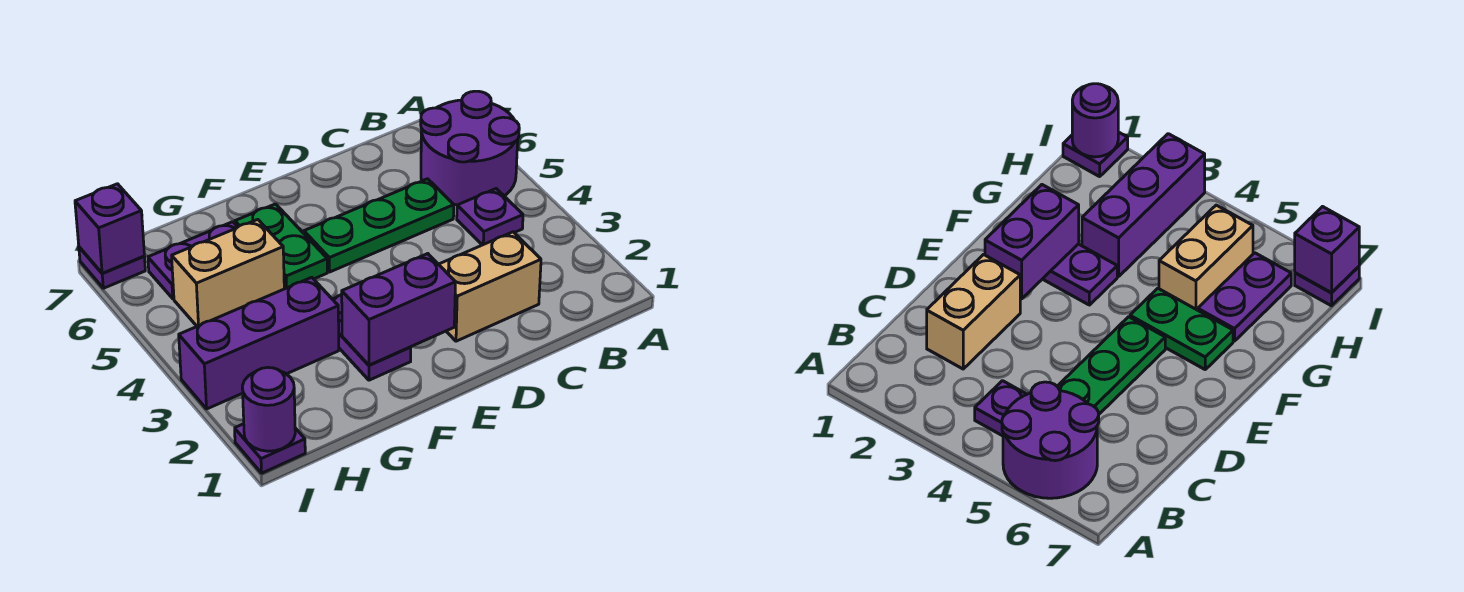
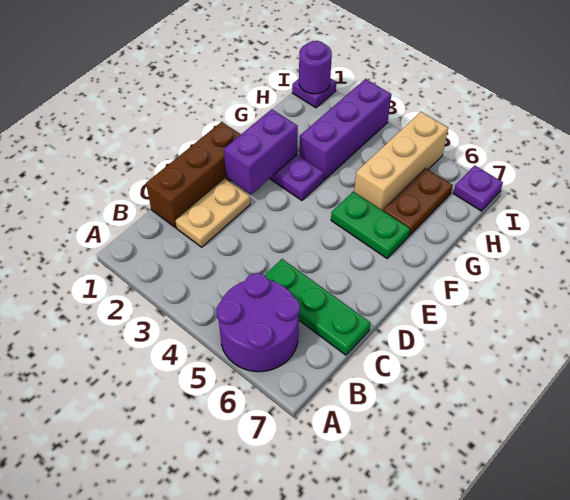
purple 1x1 plate [457,189,523,245] -> none
none -> brown 1x3 brick [146,122,241,228]
tan 1x2 brick [439,232,541,341] -> tan 1x2 plate [176,179,250,247]
green 1x3 plate [304,179,454,272] -> green 1x3 plate turned to [264,259,371,355]
tan 1x2 brick [172,219,284,326] -> tan 1x3 brick [354,112,448,211]
purple 1x2 plate [148,222,237,299] -> brown 1x2 plate [383,168,453,236]
purple 1x1 brick [75,184,144,273] -> none

